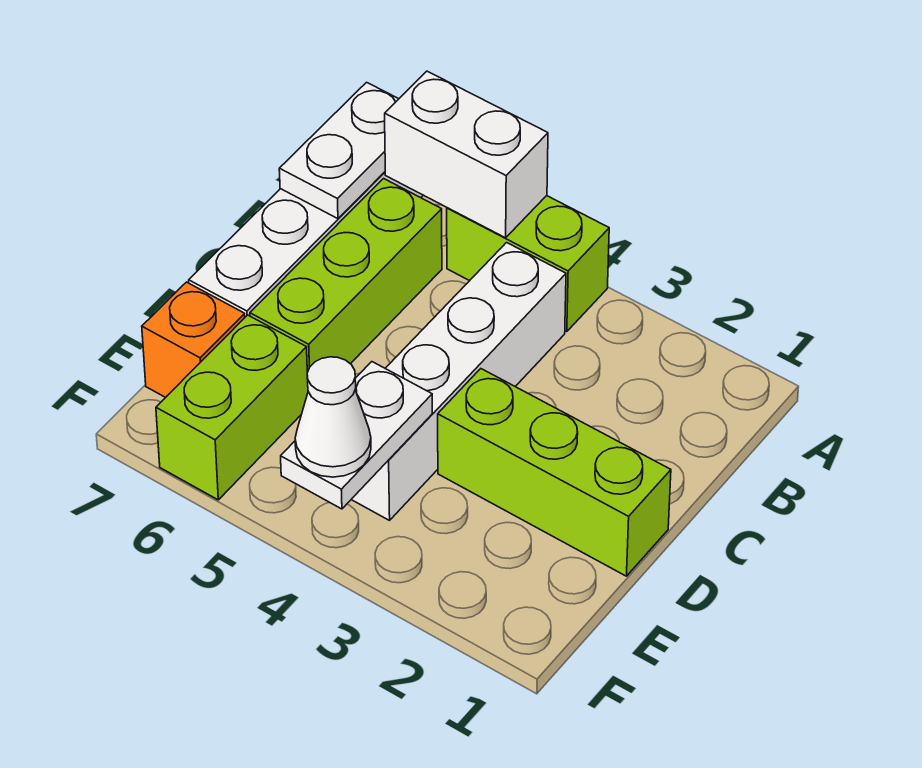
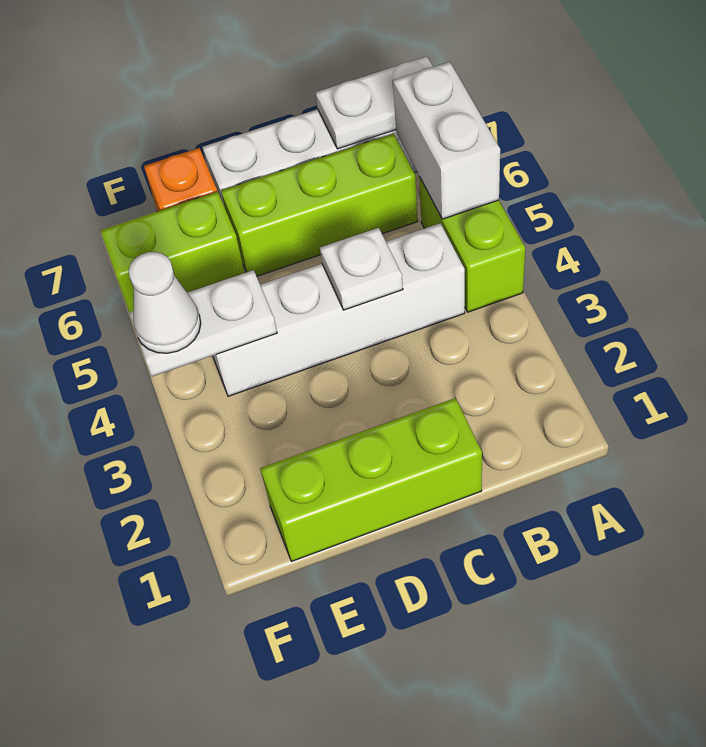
none -> white 1x1 plate [320,228,403,310]
lime 1x3 brick [438,369,671,576] -> lime 1x3 brick turned to [260,398,482,561]

